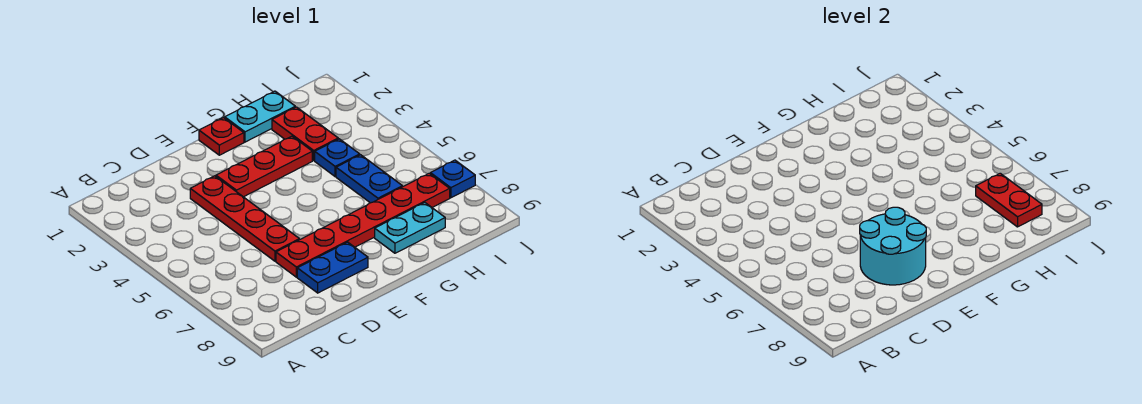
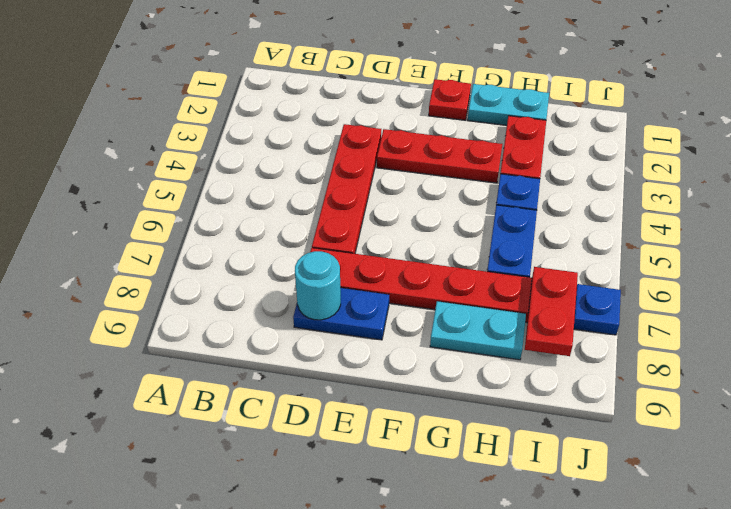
cyan 2x2 round brick [860,207,926,285] -> cyan 1x1 round brick [295,251,341,320]

